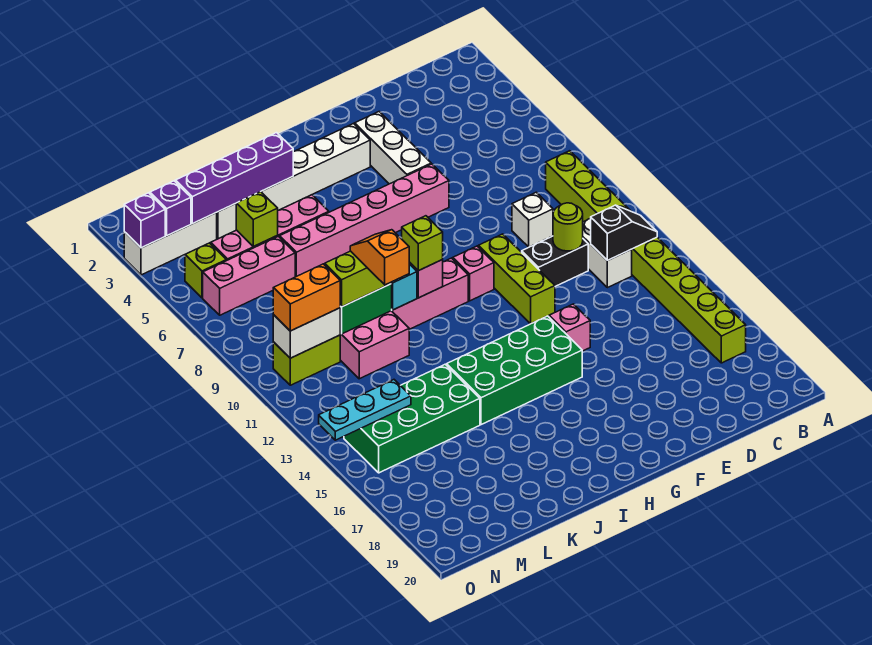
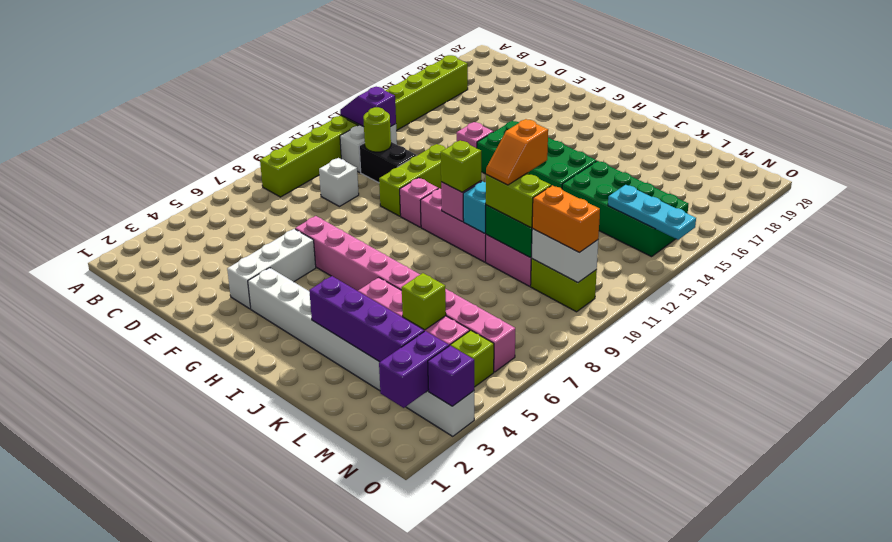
black 1x2 slope [590,205,657,260] -> purple 1x2 slope [340,87,396,127]
purple 1x1 brick [150,181,191,236] -> purple 1x2 brick [379,331,449,408]

